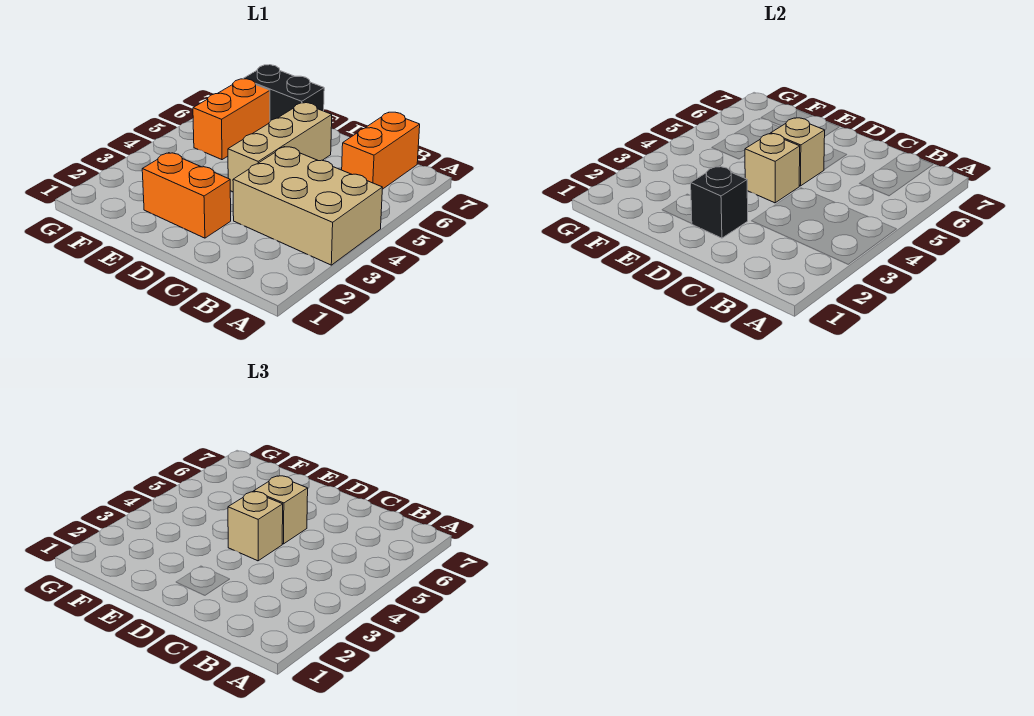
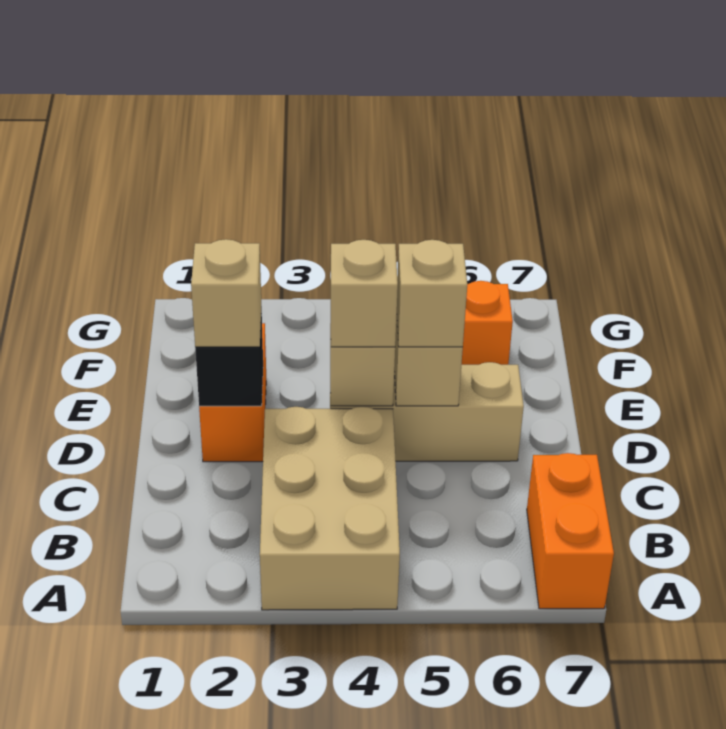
orange 1x2 brick [342,112,420,189] -> orange 1x2 brick turned to [527,453,614,609]
none -> tan 1x1 brick [191,239,261,347]
black 1x2 brick [243,65,324,121] -> none

